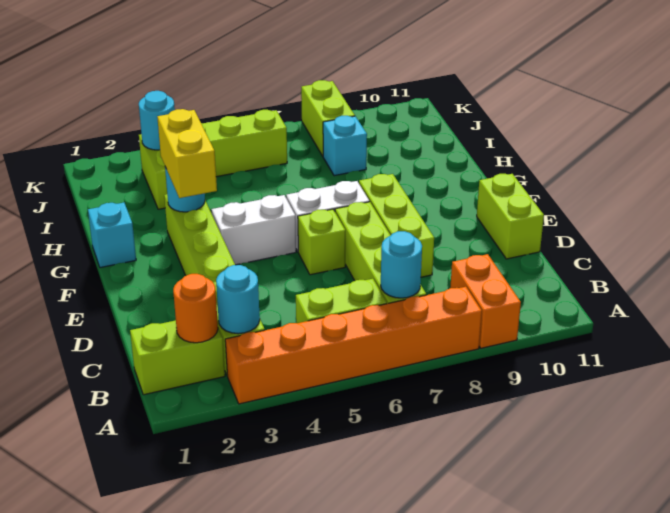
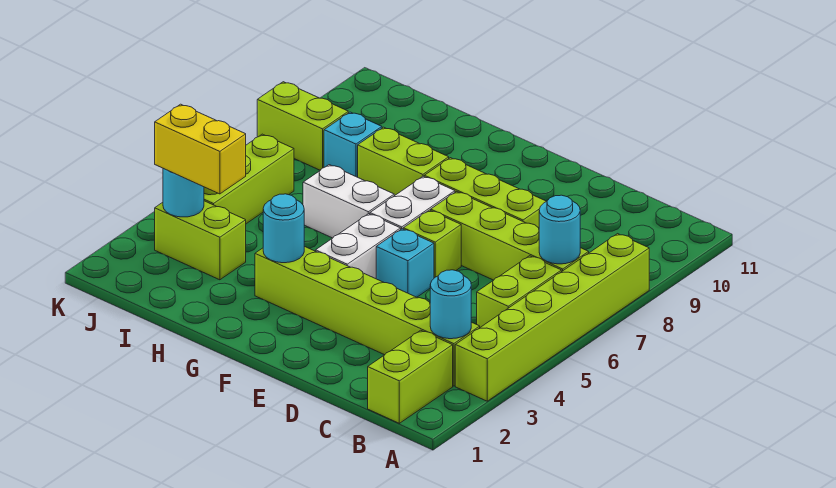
orange 1x6 brick [225,287,482,404] -> lime 1x6 brick [455,234,649,401]
orange 1x2 brick [450,254,521,348] -> none
orange 1x1 round brick [173,274,218,343] -> none
lime 1x2 brick [477,174,544,259] -> lime 1x2 brick moved to [358,127,449,196]
yellow 1x2 brick [157,109,217,198] -> yellow 1x2 brick moved to [155,104,246,194]
cyan 1x1 brick [88,203,136,268] -> cyan 1x1 brick moved to [376,229,434,297]
none -> white 1x2 brick [303,165,394,238]

